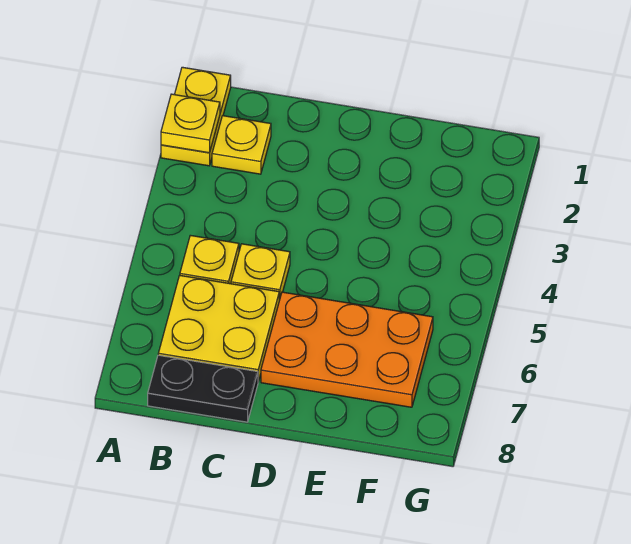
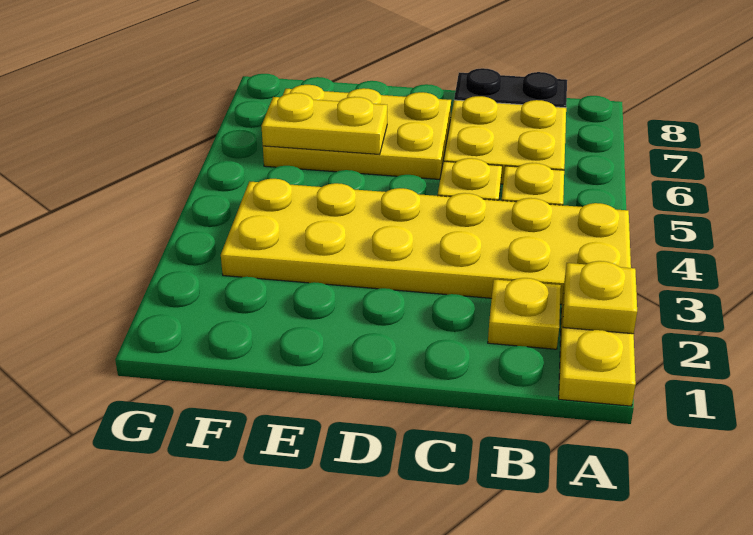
none -> yellow 2x6 plate [221,179,631,304]
orange 2x3 plate [261,292,433,407] -> yellow 2x3 plate [263,85,451,179]
none -> yellow 1x2 plate [261,93,387,154]

